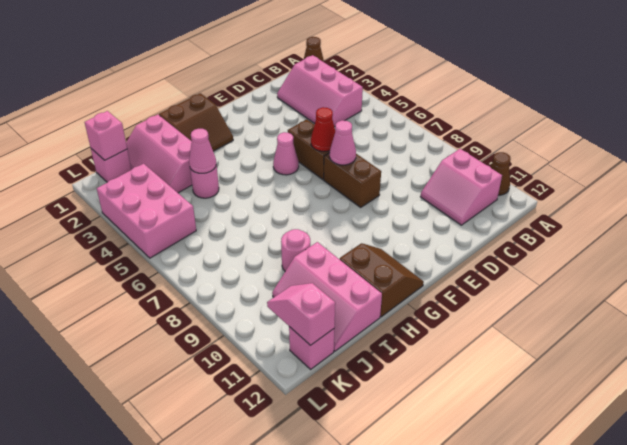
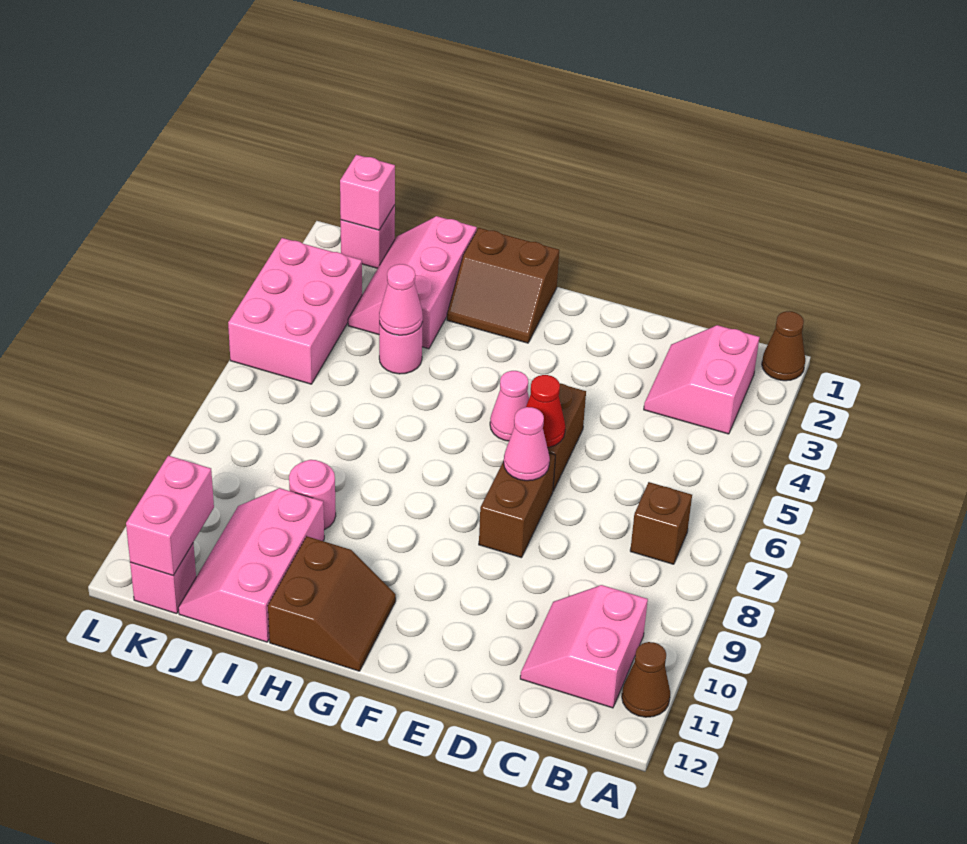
pink 2x3 slope [277,55,363,127] -> pink 2x2 slope [644,325,760,434]
none -> brown 1x1 brick [630,482,692,564]
pink 1x2 slope [267,283,335,345] -> pink 1x2 brick [126,456,214,575]

